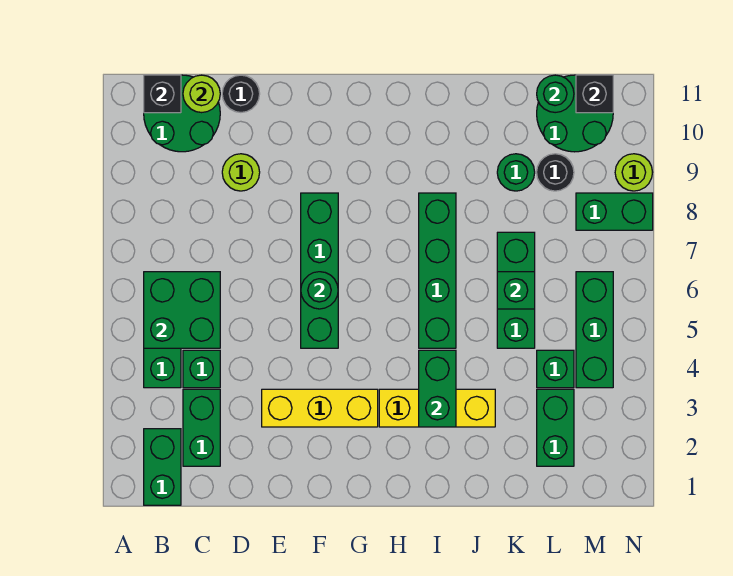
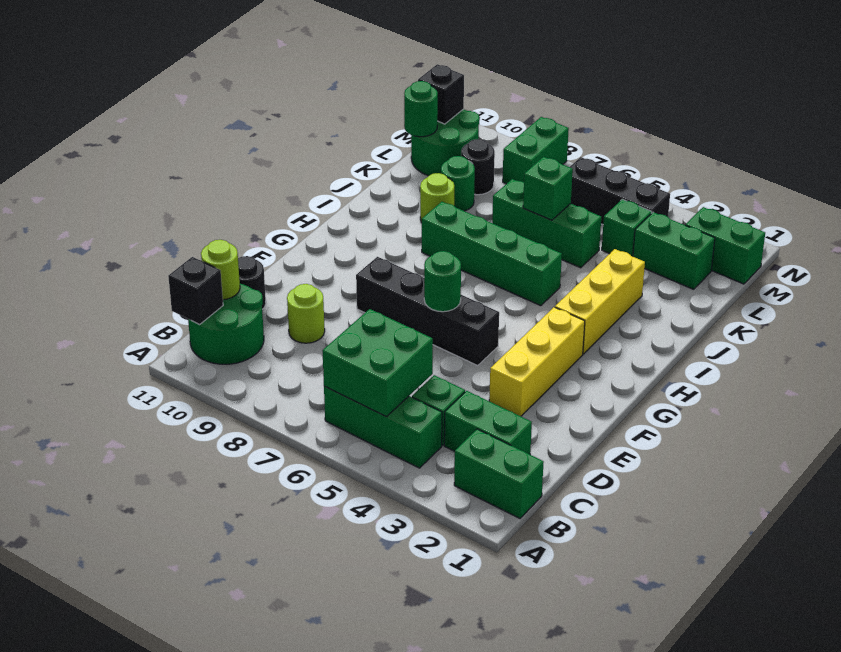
green 1x4 brick [301,193,338,348] -> black 1x4 brick [356,257,499,365]
green 1x2 brick [419,350,456,427] -> green 1x2 brick moved to [685,207,765,284]
green 1x3 brick [576,272,613,388] -> black 1x3 brick [570,157,670,224]
lime 1x1 round brick [615,154,653,191] -> lime 1x1 round brick moved to [420,173,454,223]

